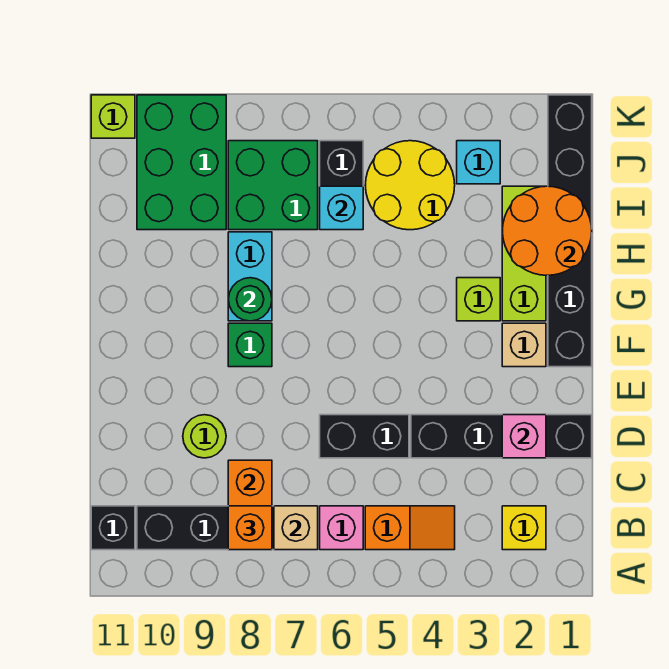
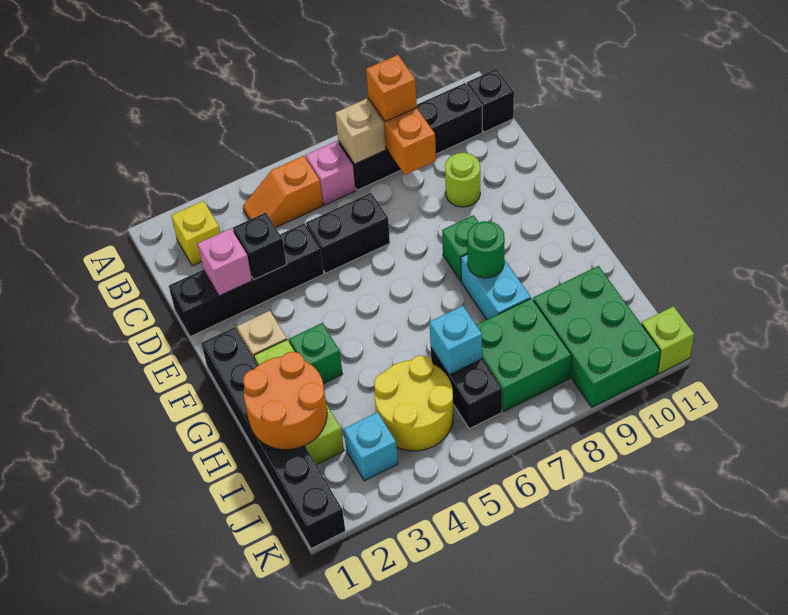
none -> black 1x1 brick [233,213,287,280]
lime 1x1 brick [457,278,500,321] -> green 1x1 brick [289,323,342,384]

